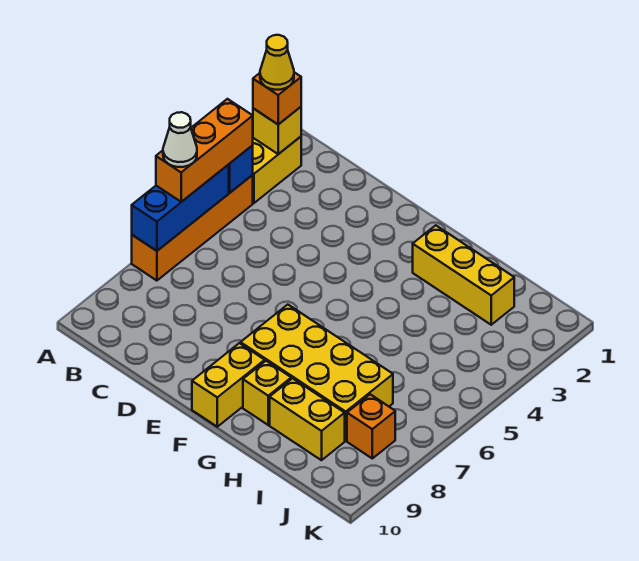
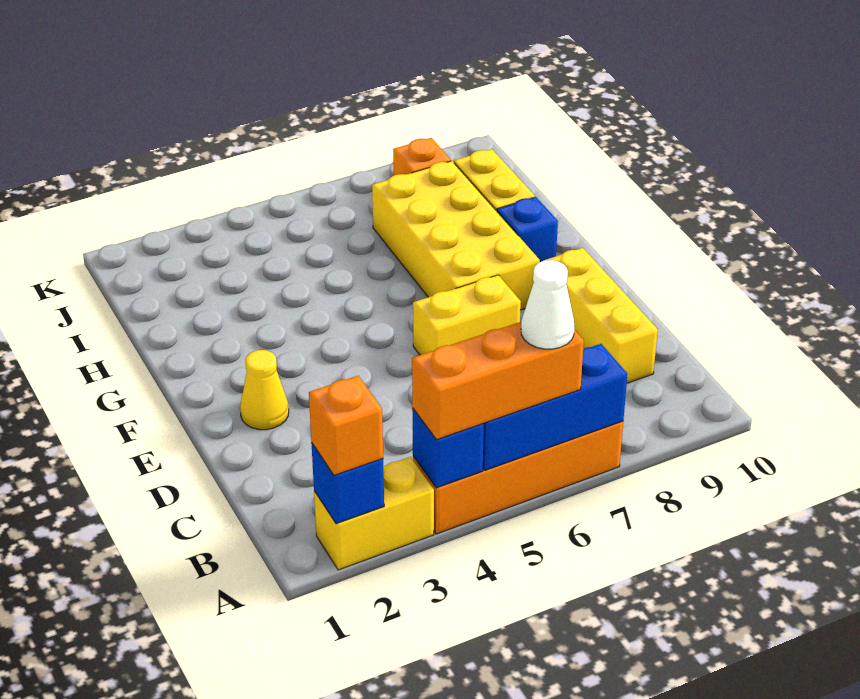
yellow 1x1 brick [253,107,301,154] -> blue 1x1 brick [311,443,384,524]
yellow 1x1 cone [260,35,294,90] -> yellow 1x1 cone moved to [240,350,289,430]
yellow 1x2 brick [192,343,265,427] -> yellow 1x2 brick moved to [413,275,521,355]
yellow 1x3 brick [413,225,514,325] -> yellow 1x3 brick moved to [543,248,658,383]
yellow 1x1 brick [243,361,291,425] -> blue 1x1 brick [497,197,558,262]

